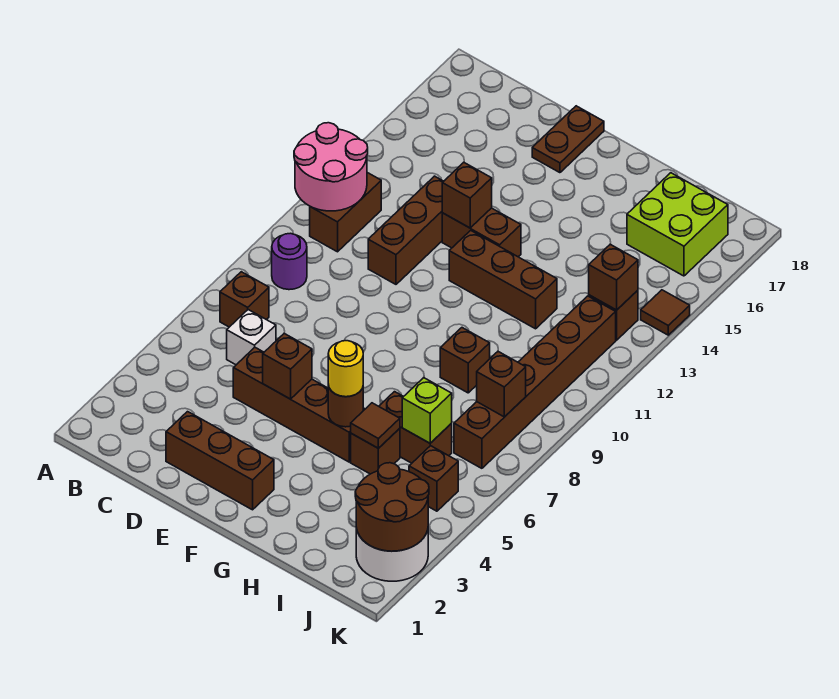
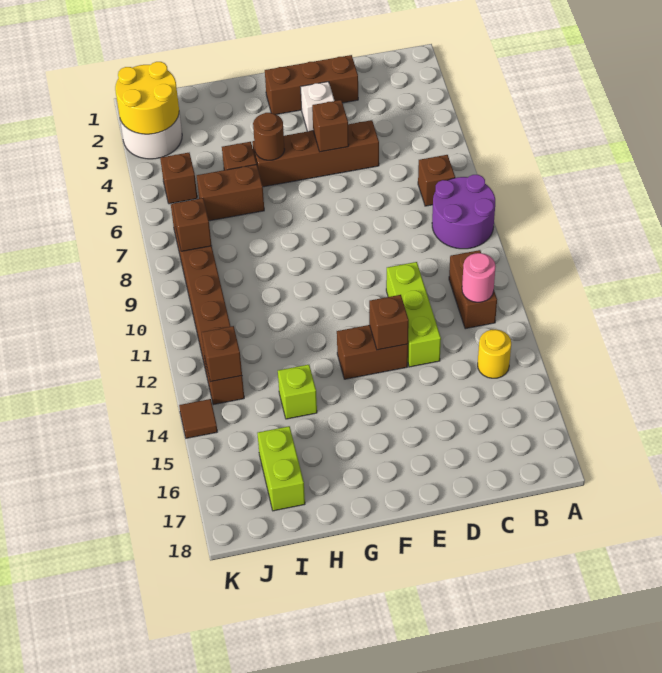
pink 2x2 round brick [294,123,368,211] -> pink 1x1 round brick [462,253,496,302]
purple 1x1 round brick [272,233,307,290] -> purple 2x2 round brick [432,175,495,249]
white 1x1 brick [227,310,276,365] -> white 1x1 brick moved to [301,82,335,131]
brown 1x3 brick [368,176,444,284] -> lime 1x3 brick [386,262,441,367]
brown 1x2 plate [532,106,604,173] -> none
brown 1x3 brick [449,230,557,329] -> none
yellow 1x1 round brick [328,341,363,397] -> yellow 1x1 round brick moved to [478,329,511,378]
brown 1x1 tile [351,403,400,448] -> none
brown 1x1 brick [440,328,490,393] -> none
lime 1x1 brick [402,378,452,443] -> lime 1x1 brick moved to [278,365,317,419]
lime 2x2 brick [627,173,728,276] -> lime 1x2 brick [257,426,305,511]
brown 2x2 round brick [355,463,429,551] -> yellow 2x2 round brick [115,62,179,134]

